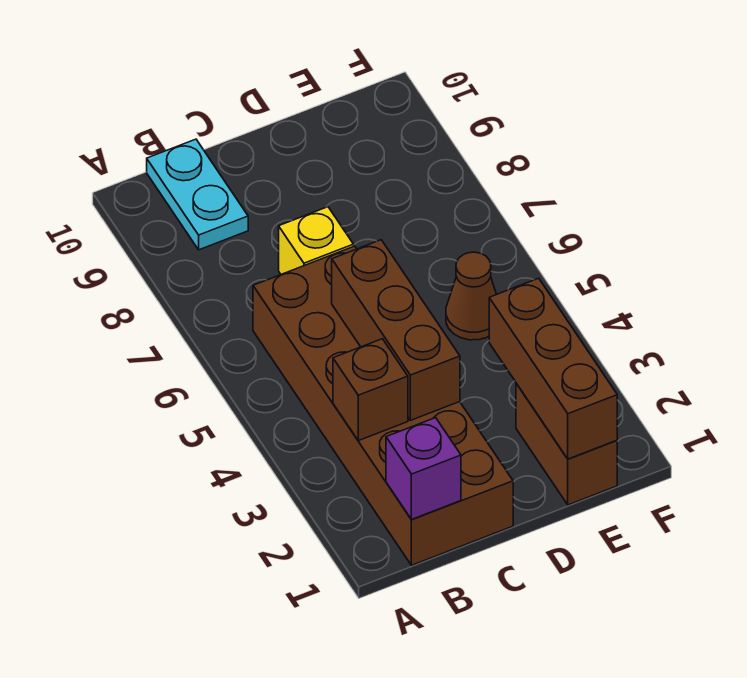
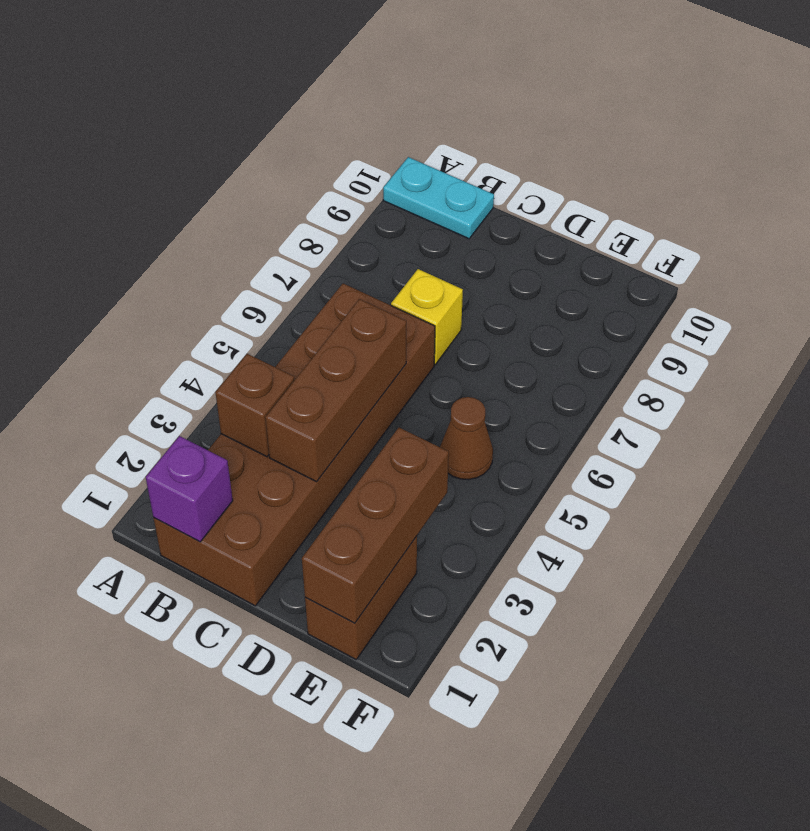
cyan 1x2 plate [147,139,248,250] -> cyan 1x2 plate turned to [383,157,494,239]

